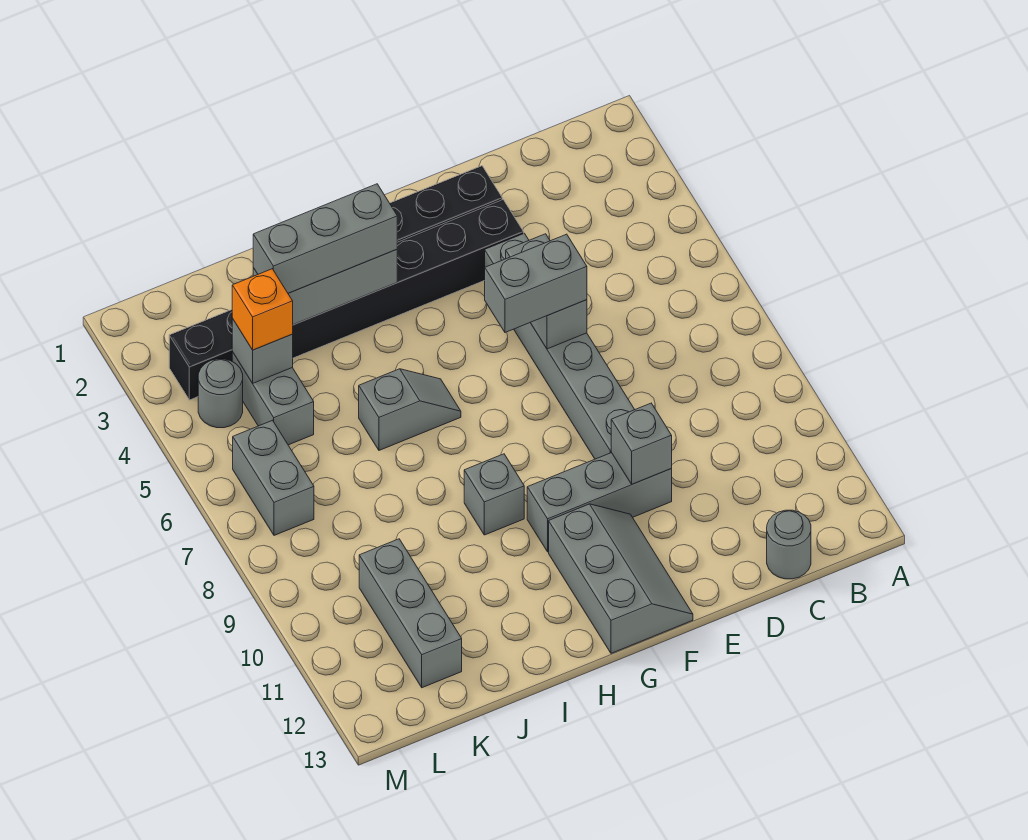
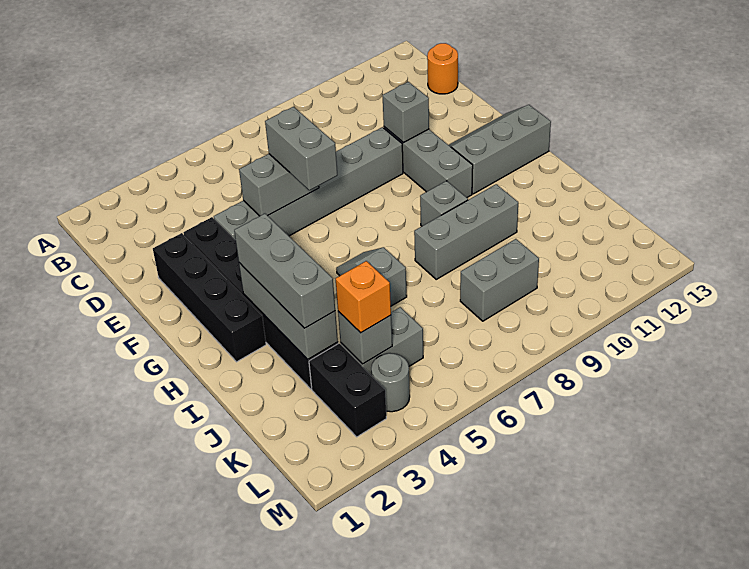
grey 1x1 round brick [767,510,811,579] -> orange 1x1 round brick [427,43,458,94]
grey 1x3 brick [359,539,462,688] -> grey 1x3 brick moved to [414,184,518,279]
grey 1x2 brick [233,420,314,535] -> grey 1x2 brick moved to [460,239,539,321]

